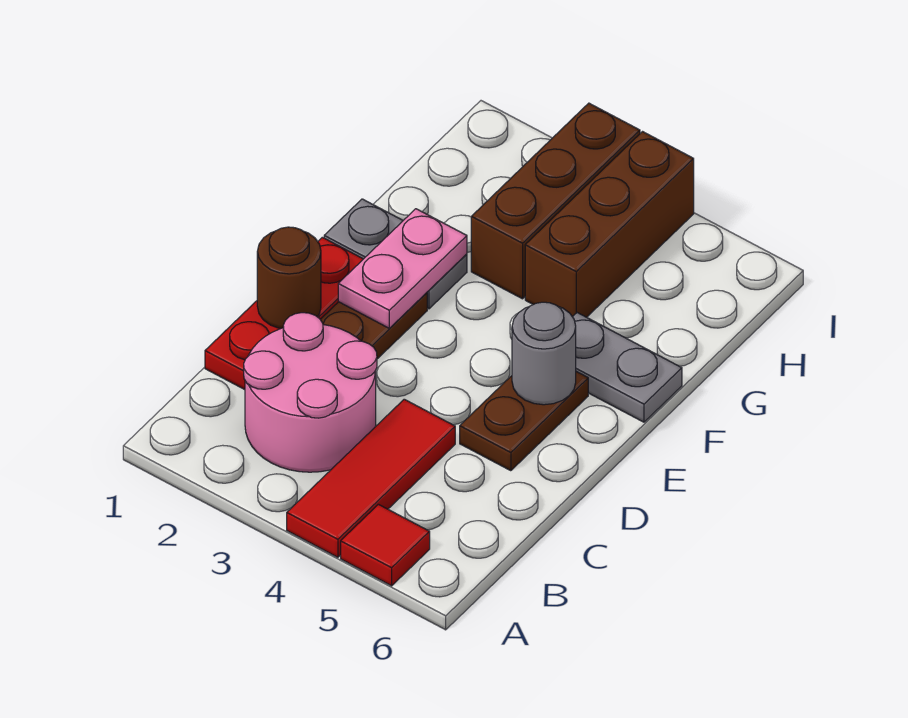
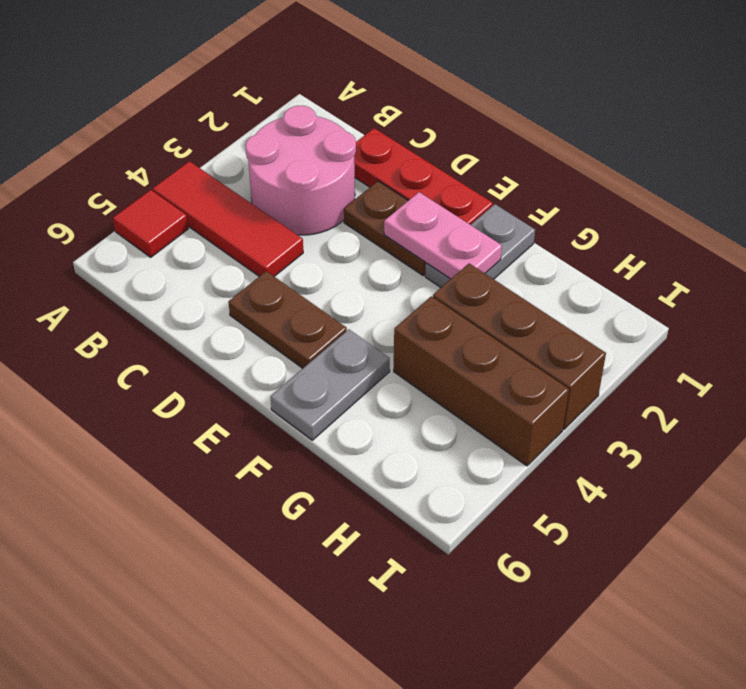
brown 1x1 round brick [257,227,321,329] -> none
grey 1x1 round brick [512,302,576,405] -> none

